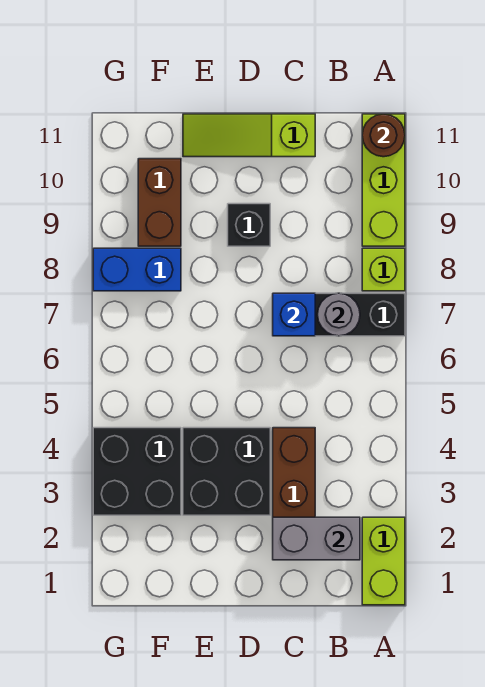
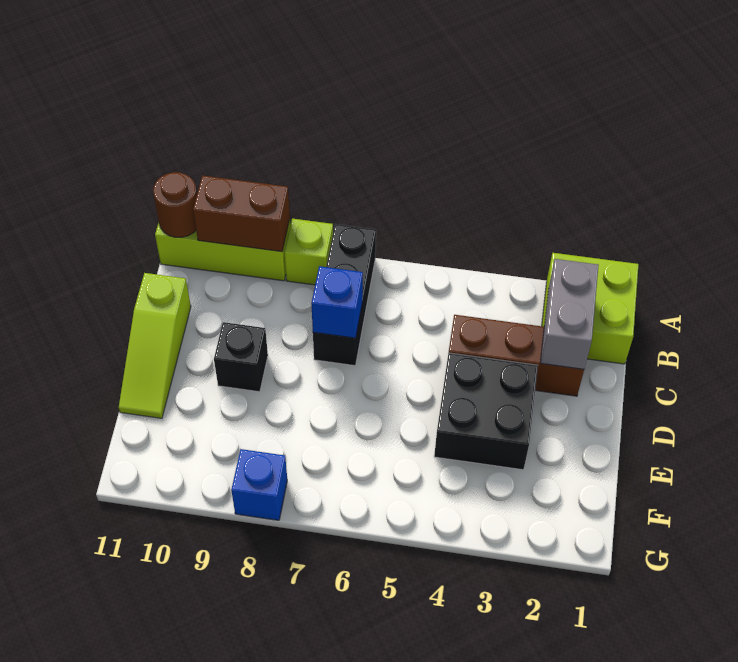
lime 1x2 brick [362,517,405,605] -> lime 2x2 brick [542,253,639,364]
grey 1x1 round brick [317,293,360,336] -> none
black 2x2 brick [93,428,181,515] -> none
blue 1x2 brick [93,248,181,291] -> blue 1x1 brick [231,449,287,520]
brown 1x2 brick [138,159,181,246] -> brown 1x2 brick moved to [193,175,290,252]

